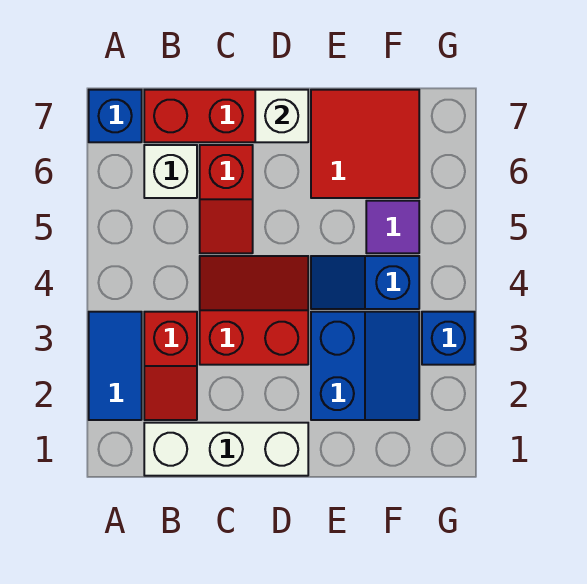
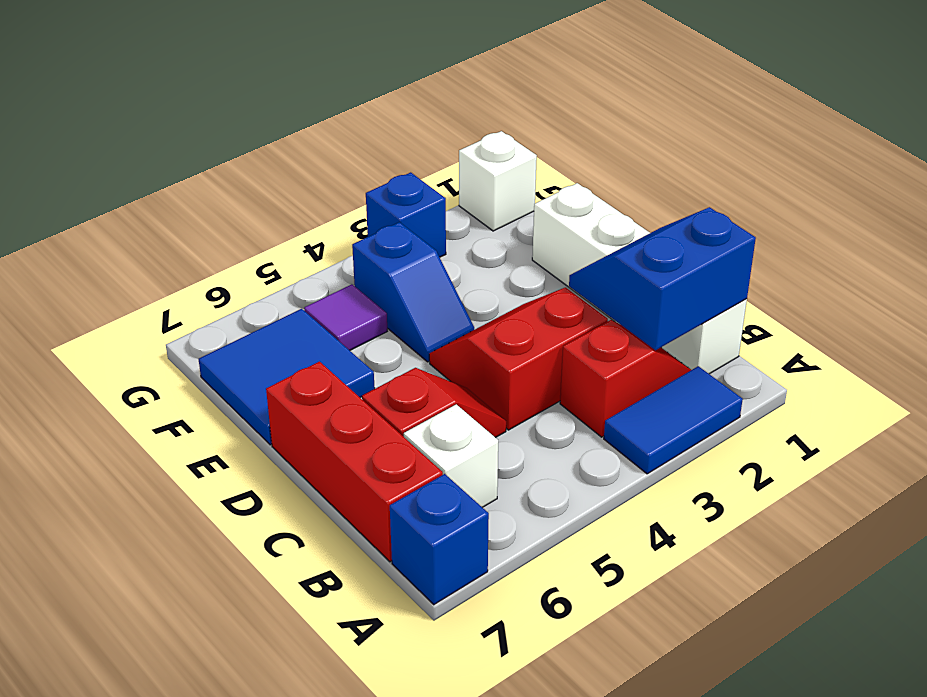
white 1x3 brick [144,423,308,476] -> white 1x4 brick [532,183,747,374]
red 2x2 slope [200,256,308,365] -> red 2x2 slope turned to [429,287,608,430]
white 1x1 brick [255,90,308,142] -> white 1x1 brick moved to [459,131,537,231]
blue 2x2 slope [311,312,419,420] -> blue 2x2 slope moved to [569,207,756,350]
red 2x2 tile [311,90,419,198] -> blue 2x2 tile [199,309,375,445]

